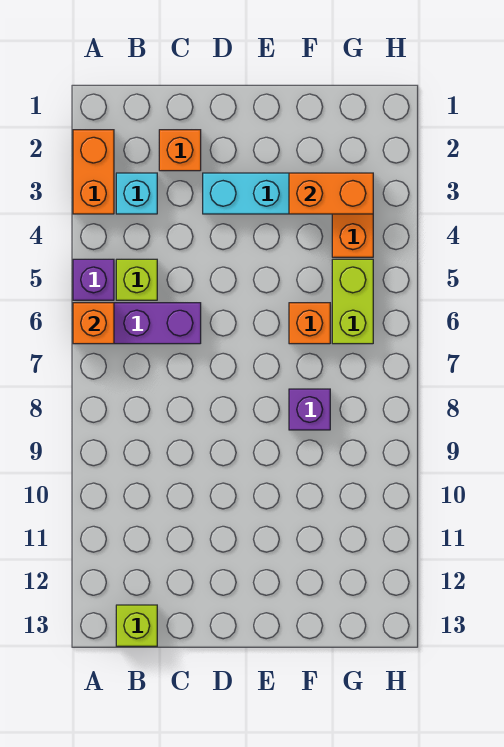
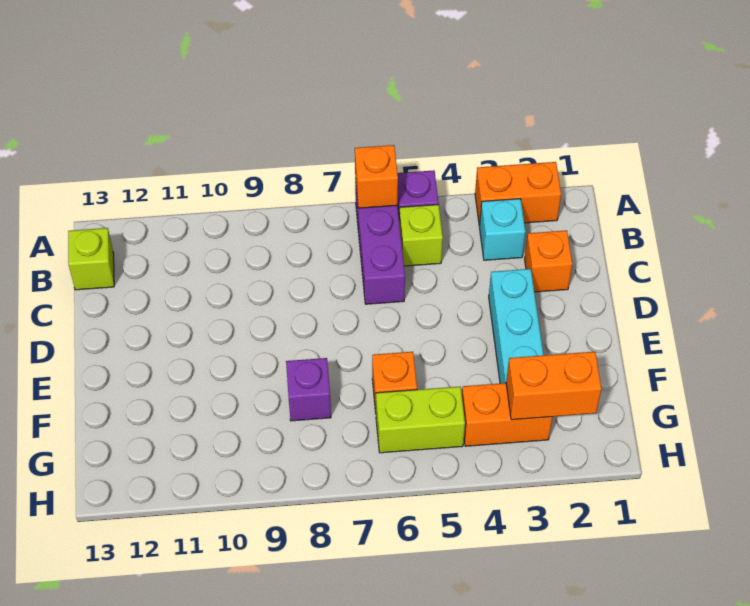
orange 1x2 brick [289,173,373,214] -> orange 1x2 brick turned to [506,352,601,420]

